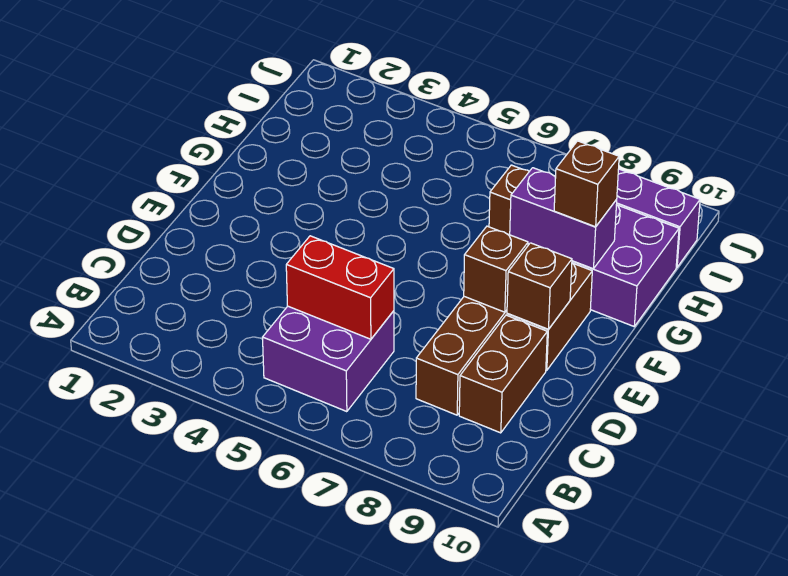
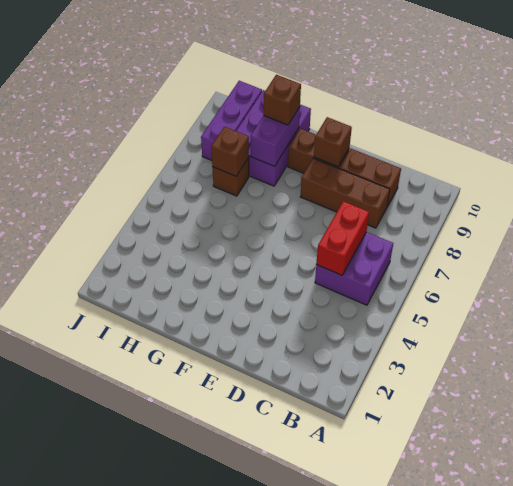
brown 1x1 brick [464,226,528,312] -> brown 1x1 brick moved to [211,127,249,176]

